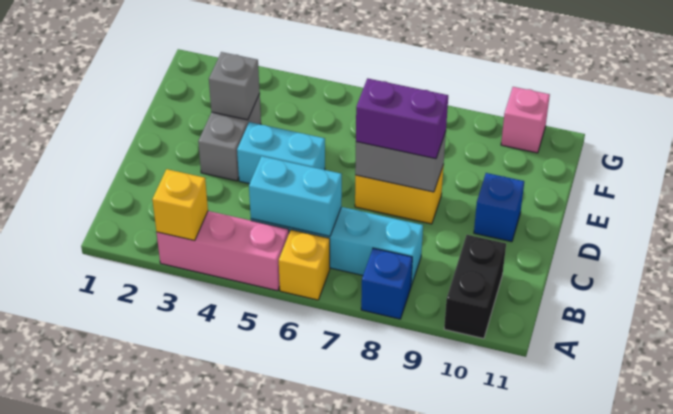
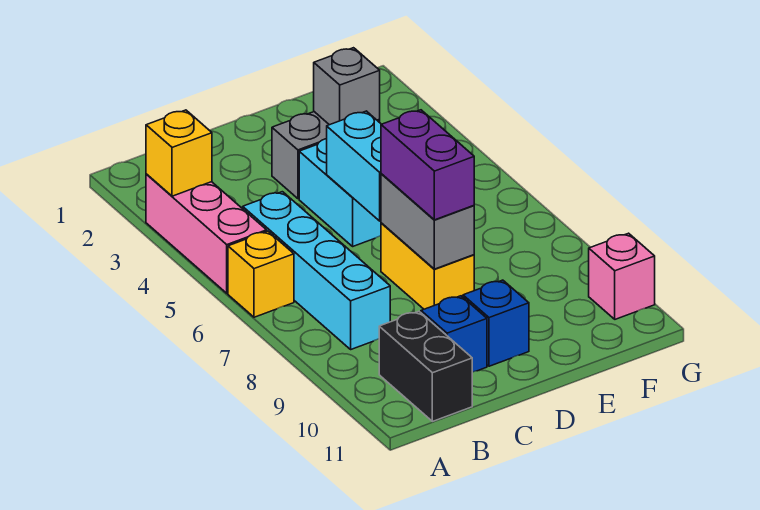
blue 1x1 brick [361,248,412,319] -> blue 1x1 brick moved to [421,296,487,372]
black 1x2 brick [444,235,506,339] -> black 1x2 brick turned to [379,311,472,421]
cyan 1x2 brick [249,156,342,236] -> cyan 1x2 brick moved to [327,111,381,221]

